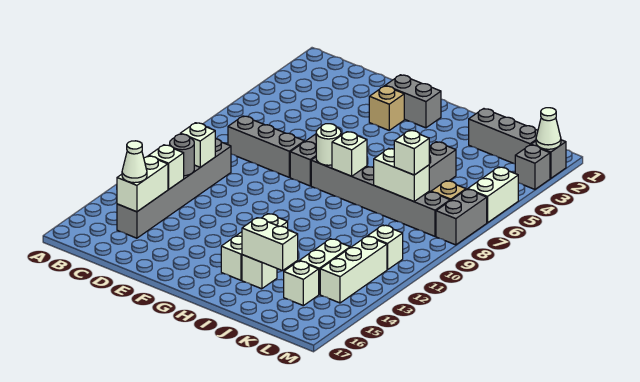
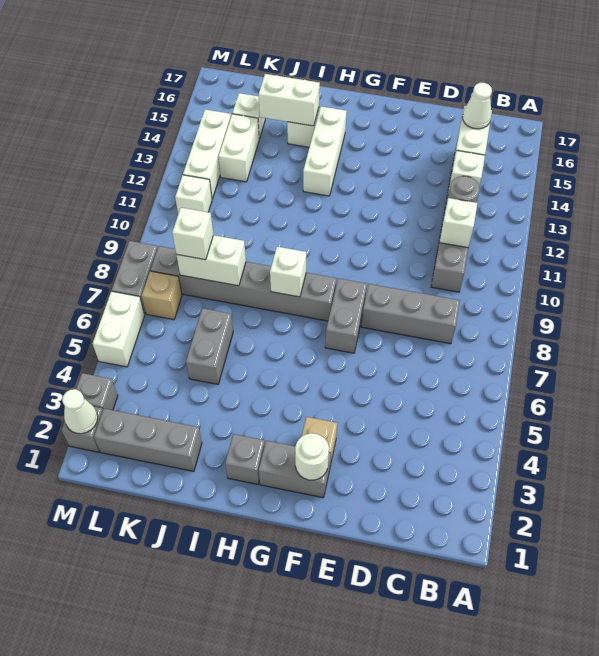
white 1x1 round brick [316,124,341,165] -> white 1x1 round brick moved to [295,433,329,480]
none -> grey 1x1 brick [225,434,265,484]

